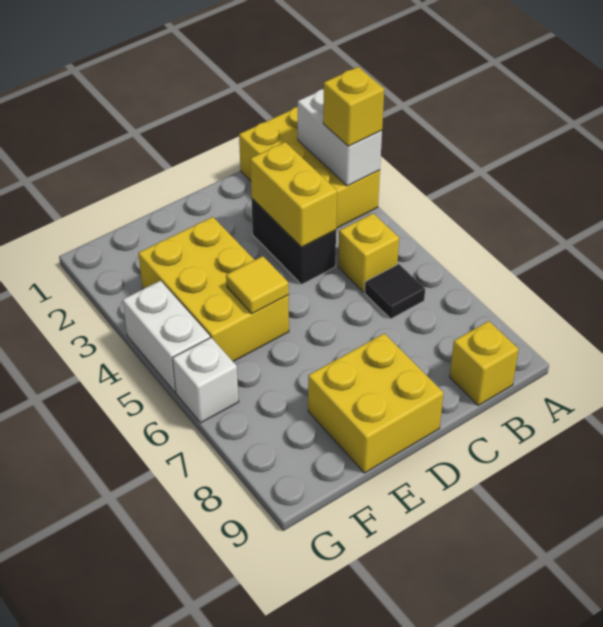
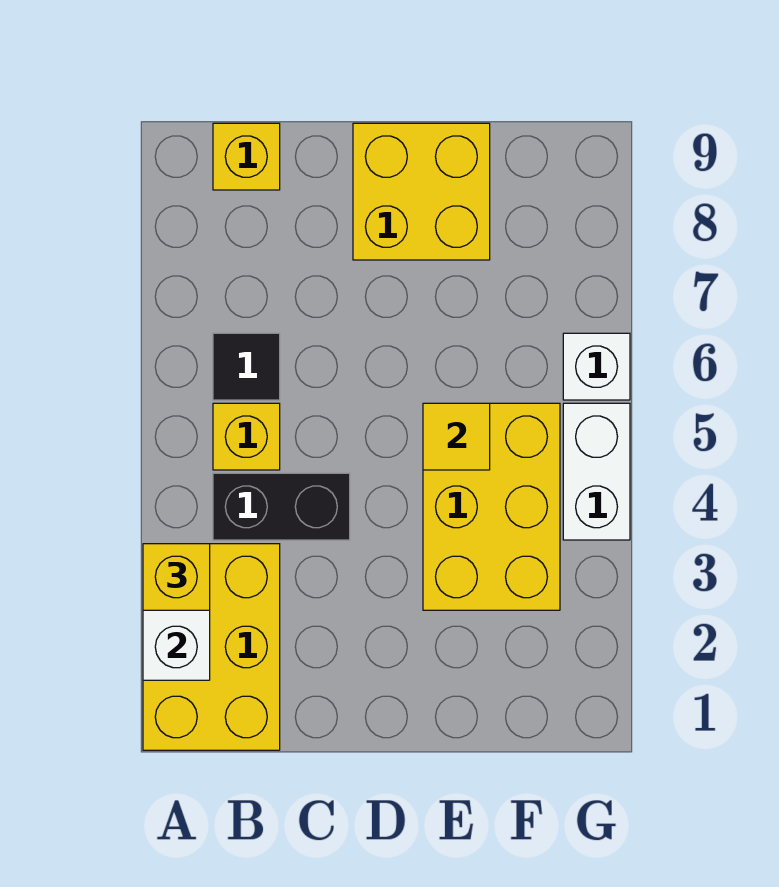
black 1x2 brick [252,199,336,284] -> black 1x2 brick turned to [213,473,350,540]
yellow 1x2 brick [250,142,337,247] -> none

